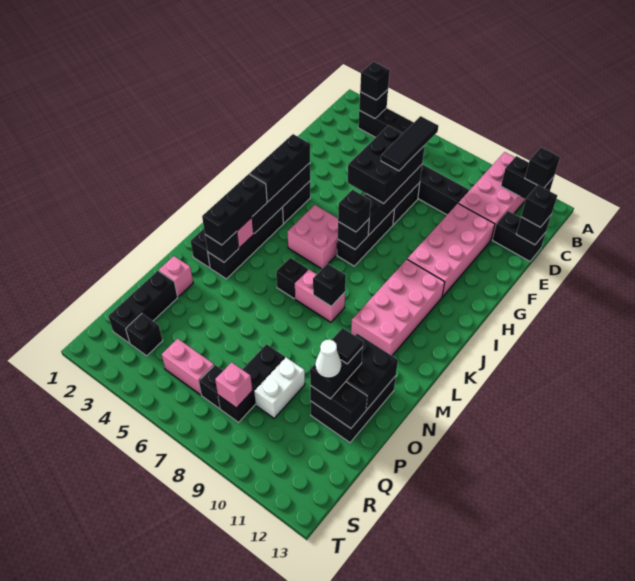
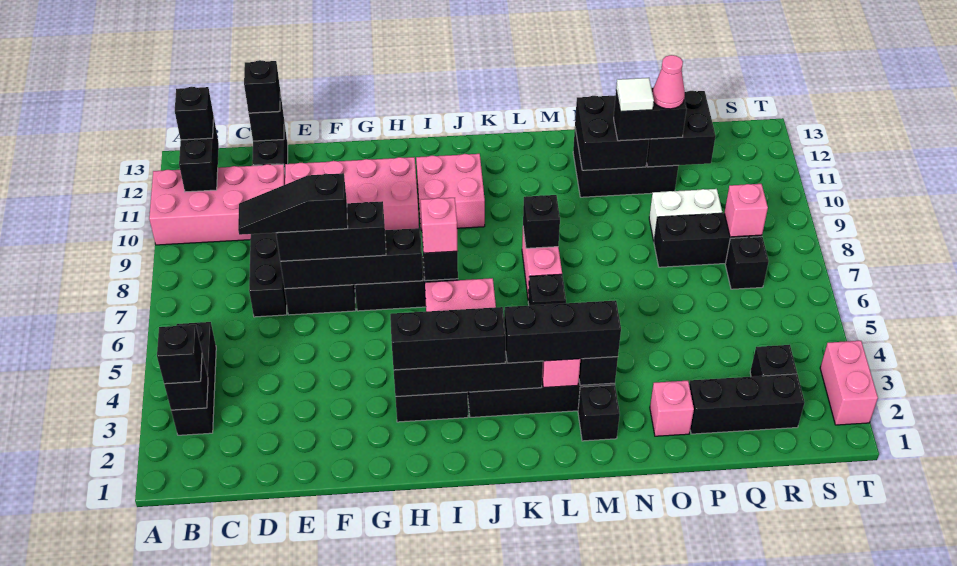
black 1x3 tile [381,116,438,171] -> black 1x3 slope [238,173,348,235]
black 2x3 brick [348,126,425,204] -> black 1x3 brick [276,201,386,261]
black 1x1 brick [338,190,371,232] -> pink 1x1 brick [421,198,458,253]
pink 2x4 brick [351,260,445,356] -> pink 2x2 brick [416,154,485,230]
black 1x1 tile [332,328,363,364] -> white 1x1 tile [616,78,654,111]
black 1x2 brick [310,382,367,428] -> black 2x2 brick [647,91,715,167]
white 1x1 cone [315,339,341,378] -> pink 1x1 cone [652,55,685,109]
pink 1x2 brick [162,339,214,395] -> pink 1x2 brick moved to [820,341,878,425]

